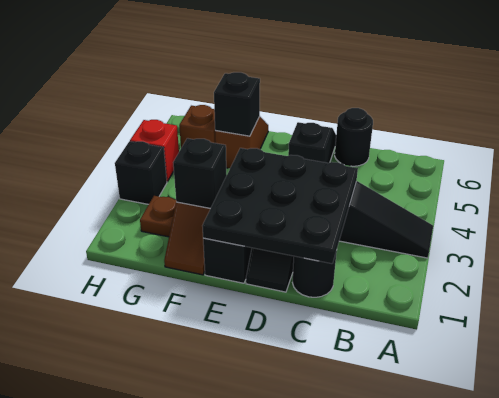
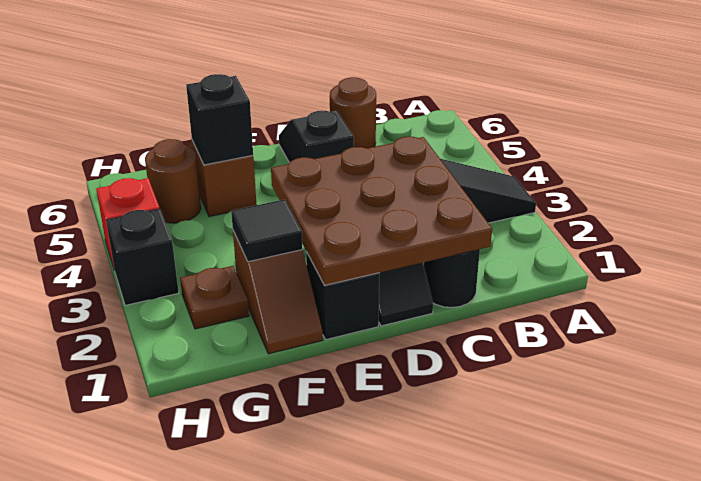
black 3x3 plate [202,148,358,264] -> brown 3x3 plate [271,137,492,285]
black 1x1 round brick [335,108,373,166] -> brown 1x1 round brick [330,77,376,148]
black 1x1 brick [173,138,227,208] -> black 1x1 tile [231,199,302,262]
brown 1x1 brick [179,105,216,148] -> brown 1x1 round brick [145,139,201,223]

